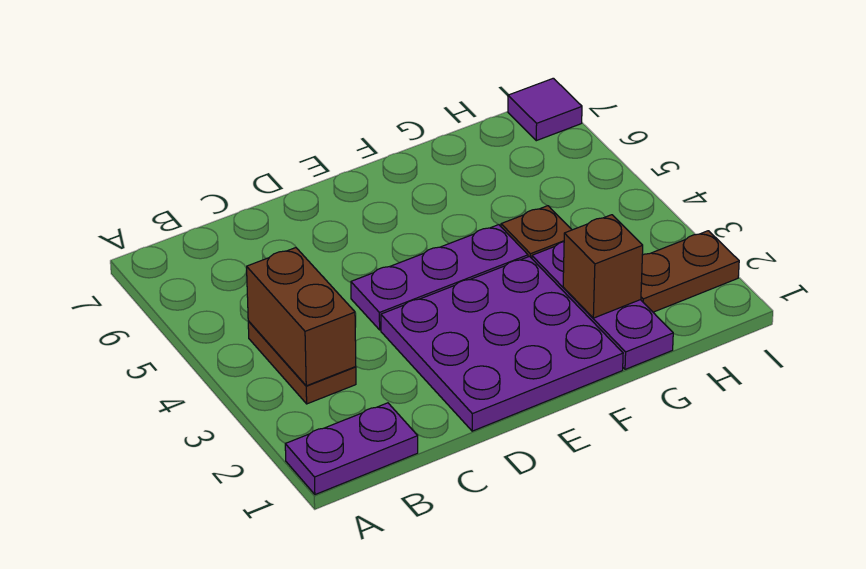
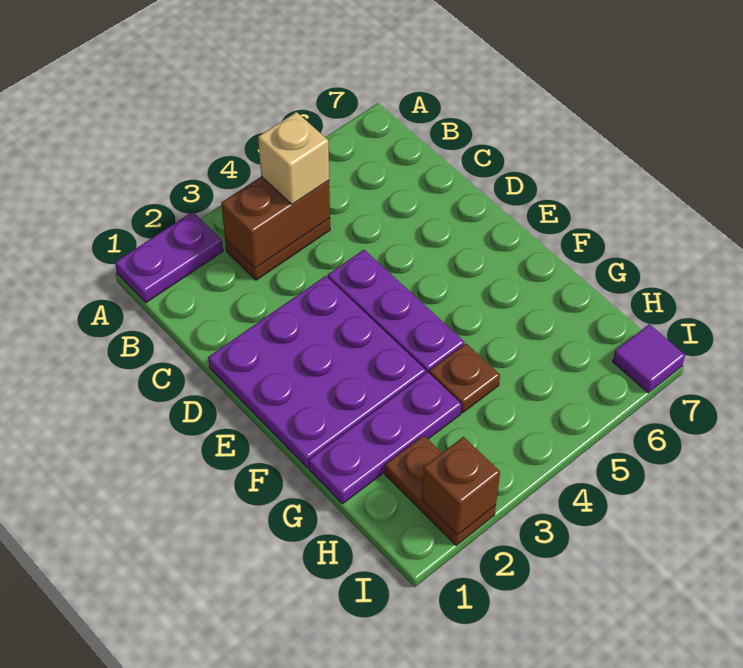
purple 1x2 plate [285,403,418,495] -> purple 1x2 plate turned to [115,212,223,303]
none -> tan 1x1 brick [258,112,329,204]
brown 1x1 brick [563,215,643,318] -> brown 1x1 brick moved to [422,437,500,535]

